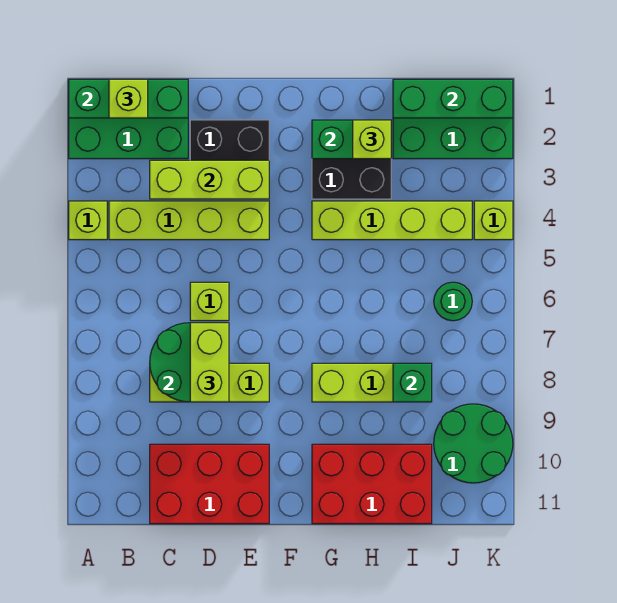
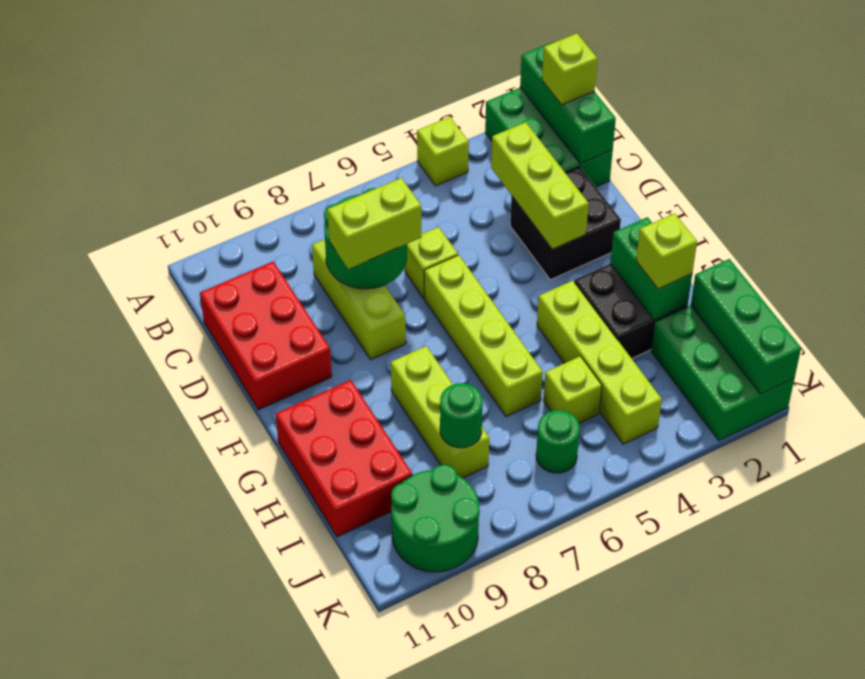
lime 1x4 brick [109,201,269,240] -> lime 1x4 brick moved to [424,255,543,417]
green 1x1 brick [393,363,432,402] -> green 1x1 round brick [440,383,483,448]
lime 1x1 brick [474,201,513,240] -> lime 1x1 brick moved to [544,356,602,423]

